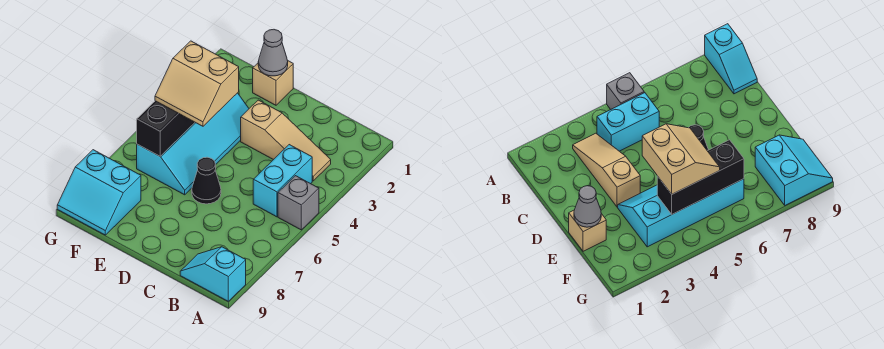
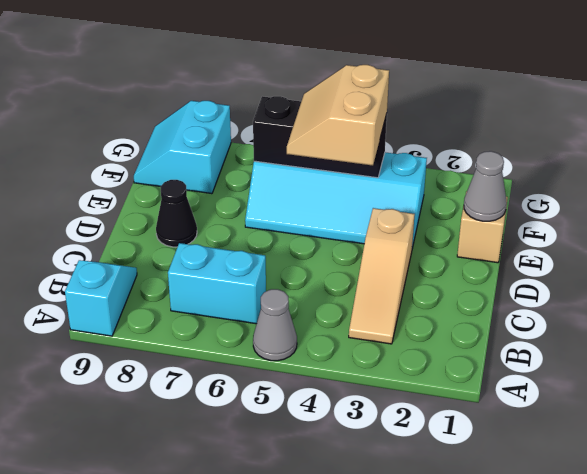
grey 1x1 brick [278,176,319,230] -> grey 1x1 cone [253,289,297,361]
cyan 1x2 brick [253,145,312,217] -> cyan 1x2 brick moved to [168,243,266,324]
black 1x1 cone [192,157,221,204] -> black 1x1 cone moved to [156,180,197,247]

